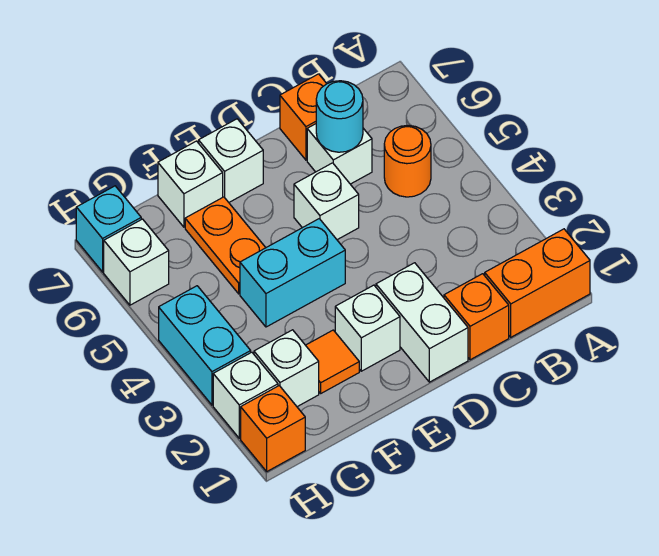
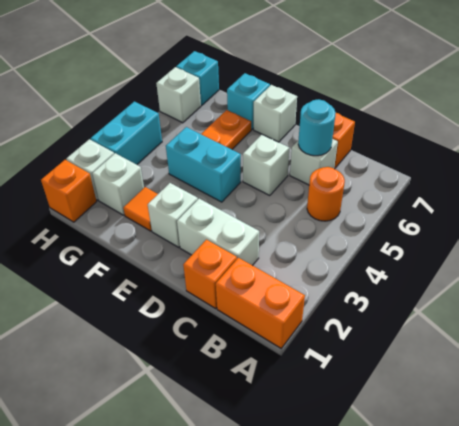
white 1x2 brick [376,263,468,382] -> white 1x2 brick turned to [177,199,259,266]
white 1x1 brick [158,141,223,227] -> cyan 1x1 brick [227,73,270,129]

